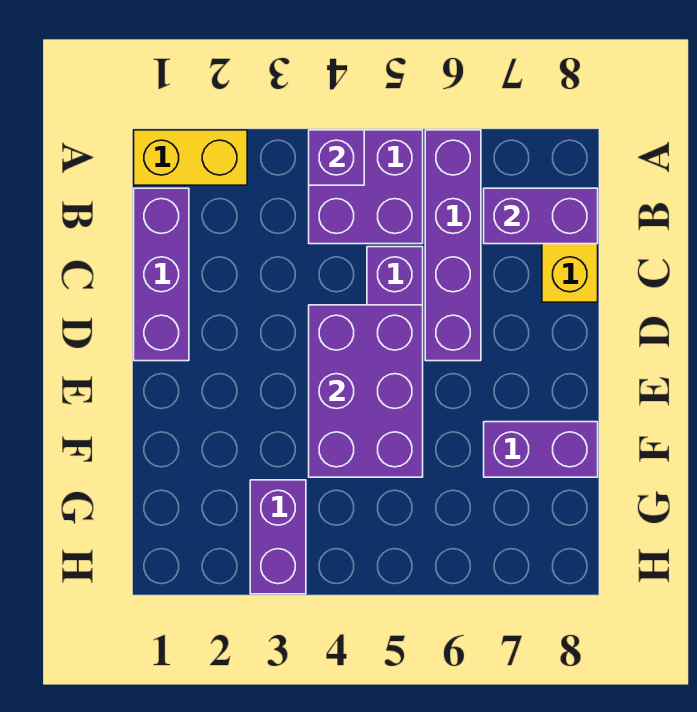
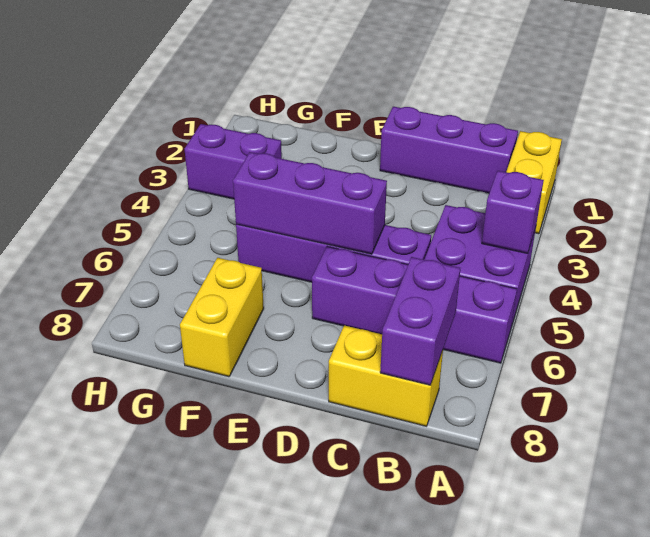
purple 2x3 brick [309,305,423,477] -> purple 1x3 brick [233,152,387,254]
purple 1x2 brick [484,422,598,477] -> yellow 1x2 brick [180,258,264,377]

